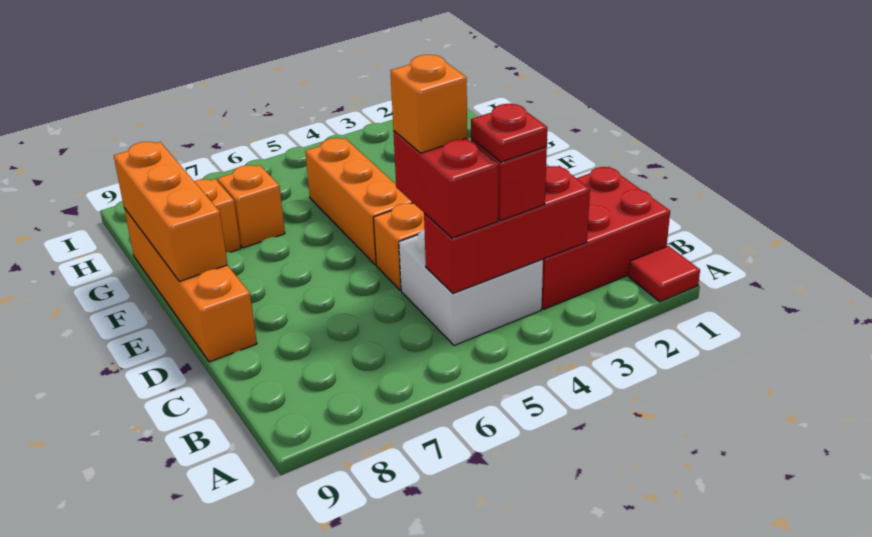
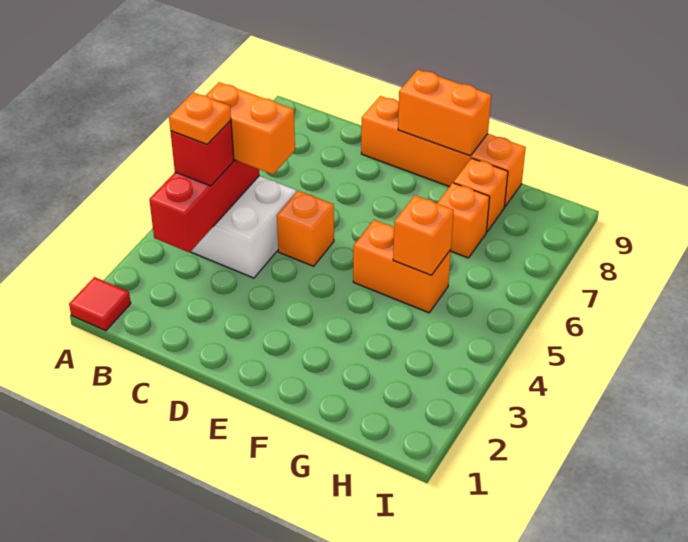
red 2x3 brick [542,167,670,309] -> none
red 1x1 plate [471,104,547,162] -> orange 1x1 plate [169,93,231,144]
red 1x2 brick [393,131,499,238] -> orange 1x2 brick [206,82,295,174]
orange 1x1 brick [390,55,467,153] -> orange 1x1 brick moved to [393,195,454,275]
orange 1x3 brick [305,138,413,265] -> orange 1x2 brick [353,220,451,313]
orange 1x3 brick [114,142,228,281] -> orange 1x2 brick [398,70,491,156]

